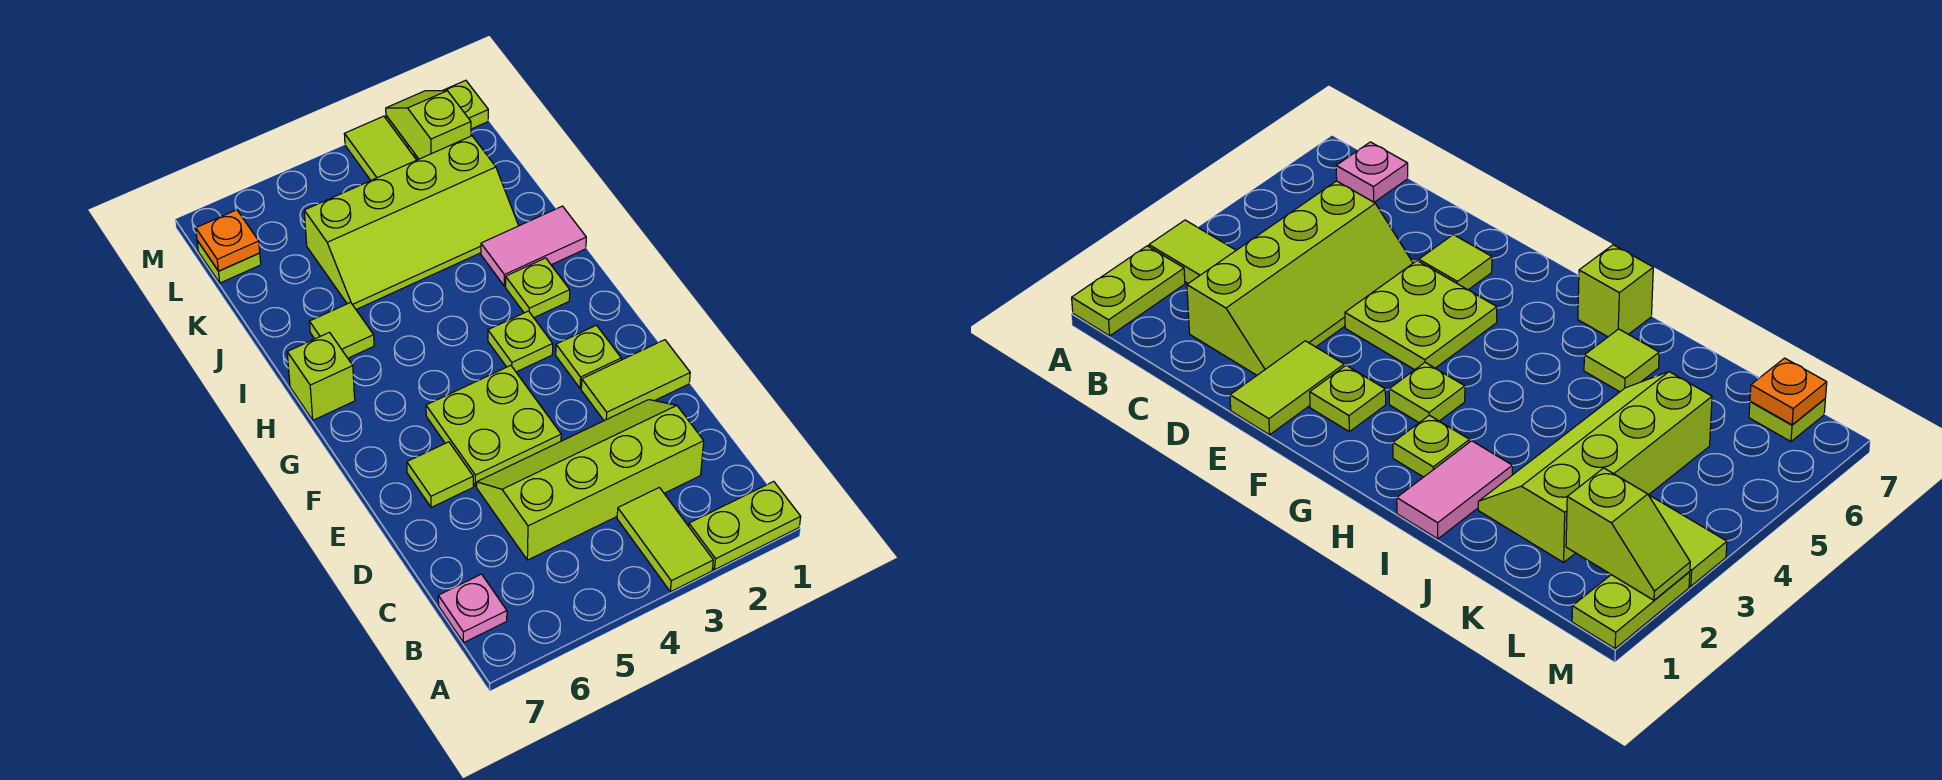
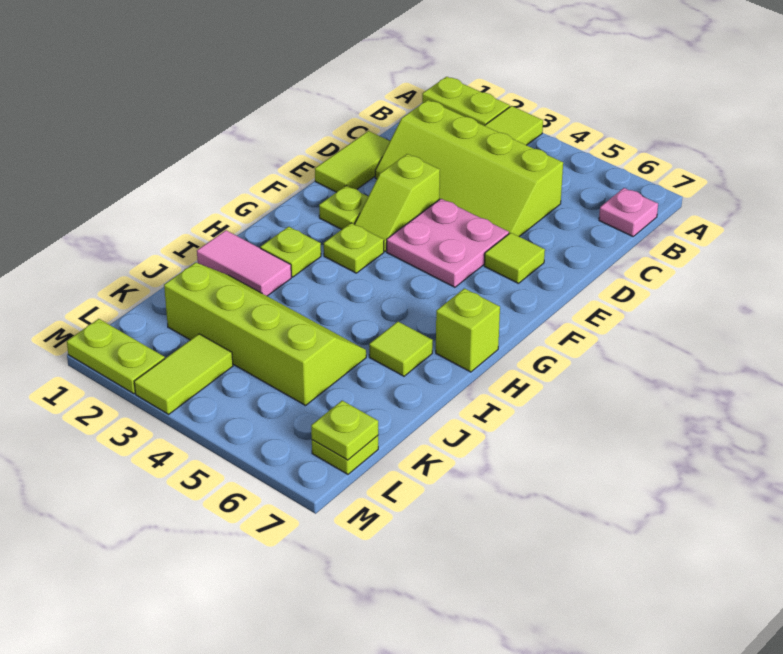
lime 1x2 tile [581,340,690,421] -> lime 1x2 tile turned to [315,131,390,192]
lime 2x2 plate [426,365,561,486] -> pink 2x2 plate [387,199,509,287]
lime 1x2 slope [386,91,471,159] -> lime 1x2 slope moved to [355,154,440,251]
orange 1x1 plate [196,210,260,271] -> lime 1x1 plate [311,401,378,460]

